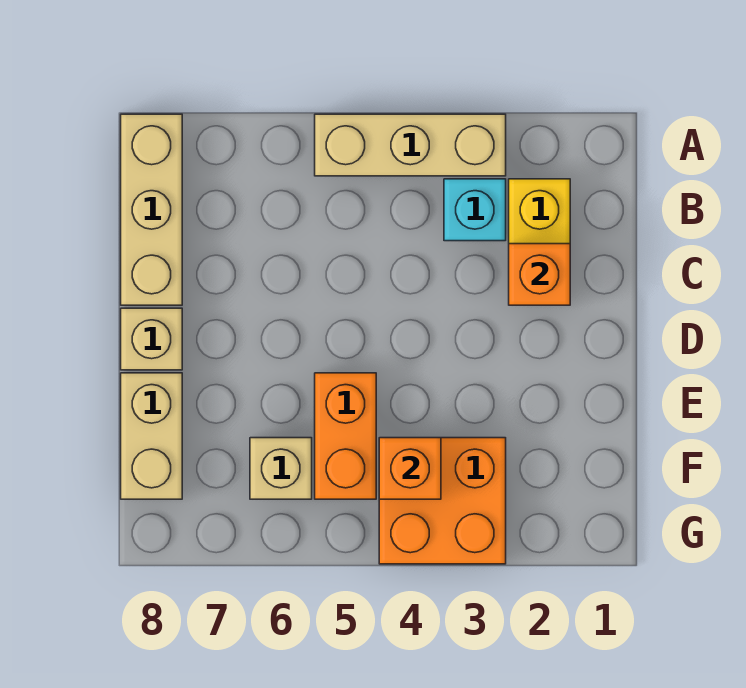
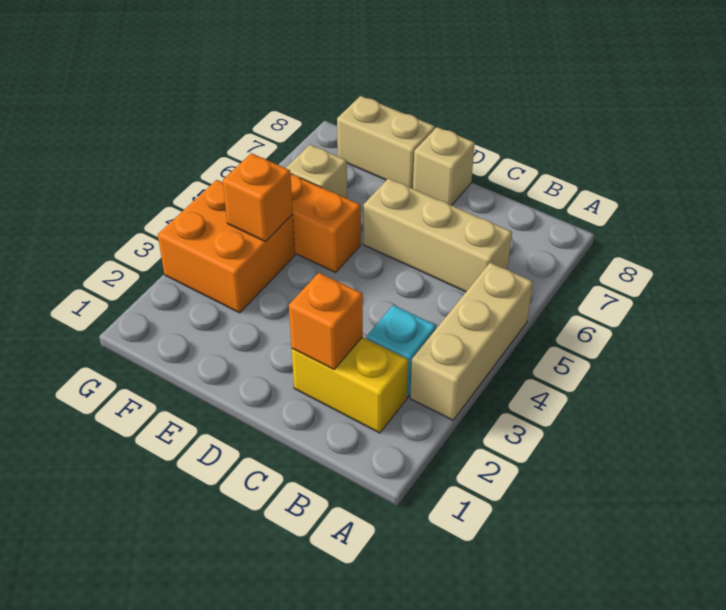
tan 1x3 brick [121,114,182,305] -> tan 1x3 brick moved to [364,178,512,292]

